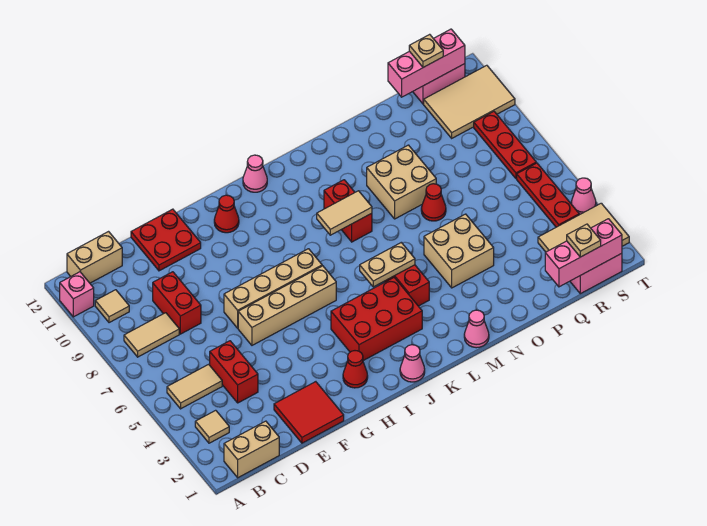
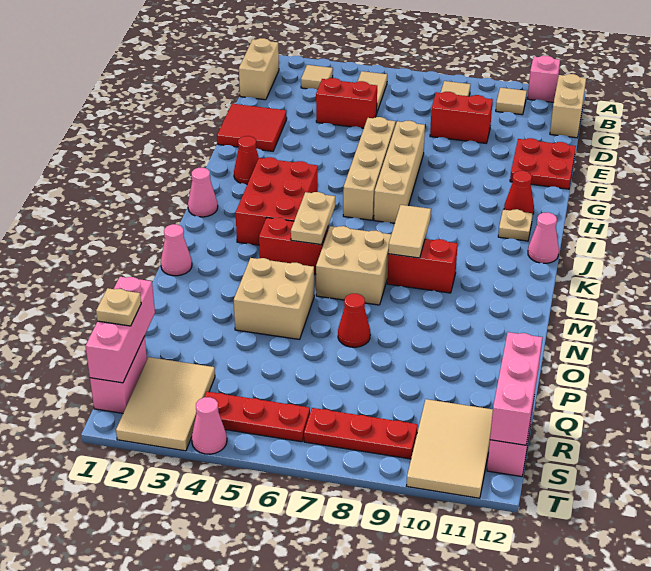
tan 2x2 brick [367,145,436,219] -> tan 2x2 brick moved to [316,226,391,305]
tan 1x1 plate [409,34,443,67] -> tan 1x1 plate moved to [498,209,533,241]

